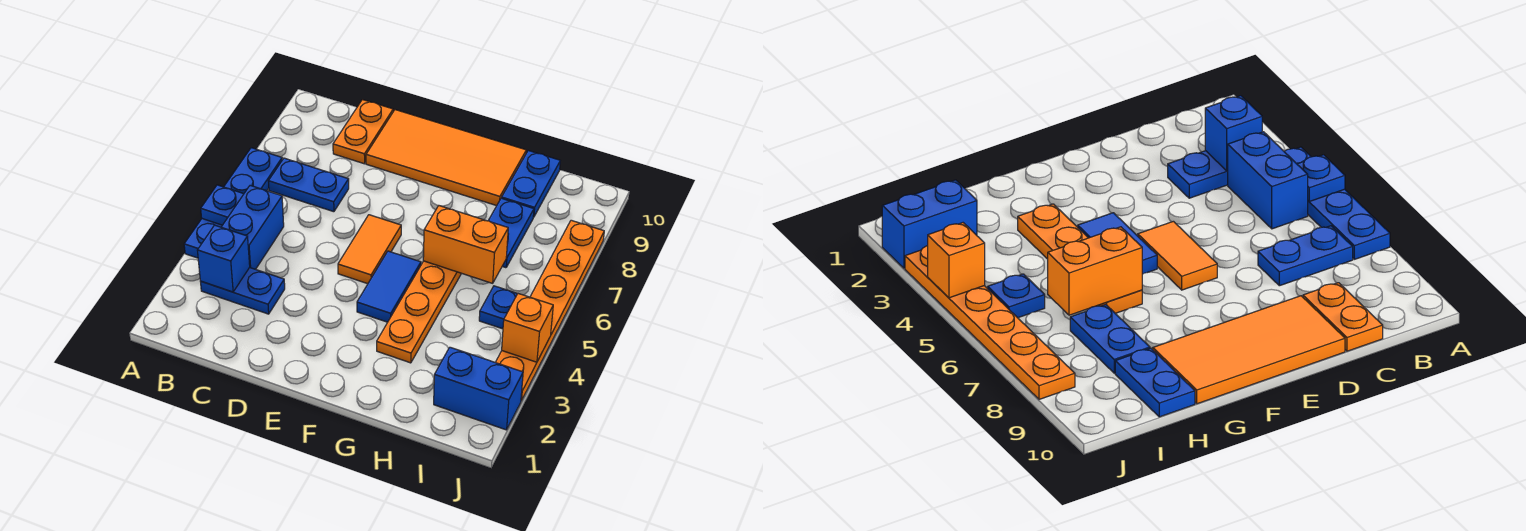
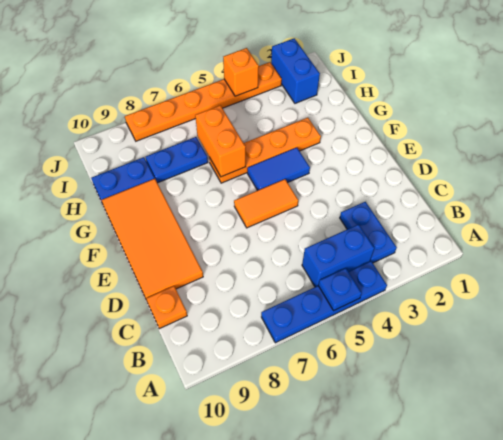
blue 1x1 brick [197,225,250,292] -> none
blue 1x2 plate [268,158,349,212] -> none
orange 1x2 plate [333,100,393,164] -> orange 1x1 plate [146,286,187,329]
blue 1x1 plate [479,286,517,329] -> none

